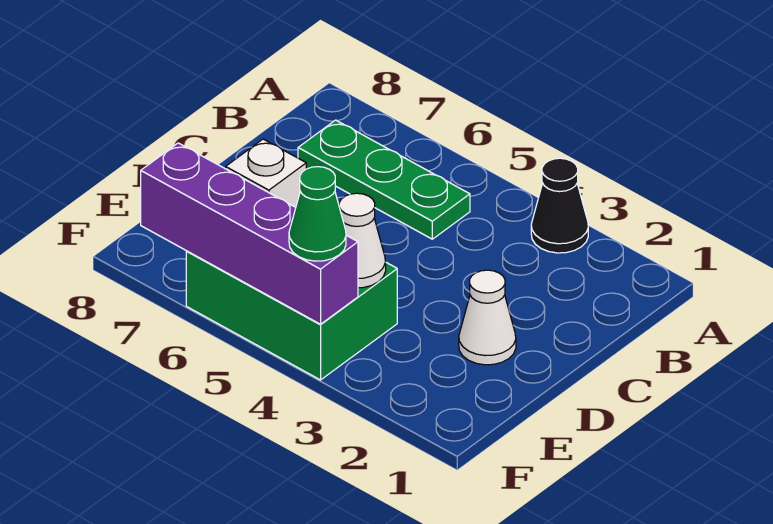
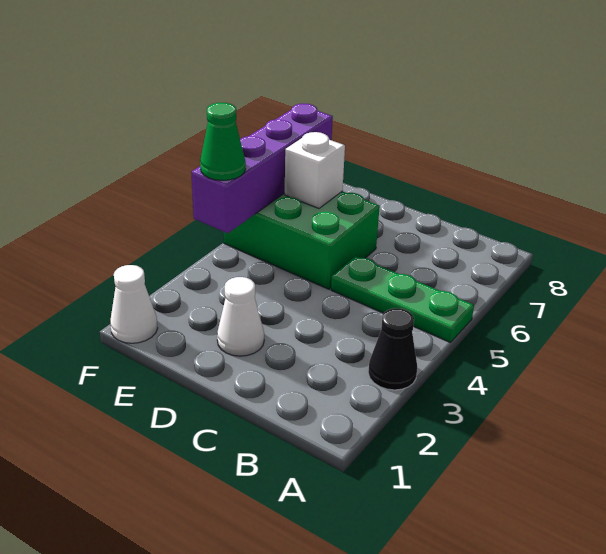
green 1x3 plate [298,120,470,239] -> green 1x3 plate turned to [331,256,474,343]
green 2x3 brick [186,251,397,380] -> green 2x3 brick turned to [223,191,380,289]
white 1x1 cone [339,193,386,288] -> white 1x1 cone moved to [110,265,158,343]

